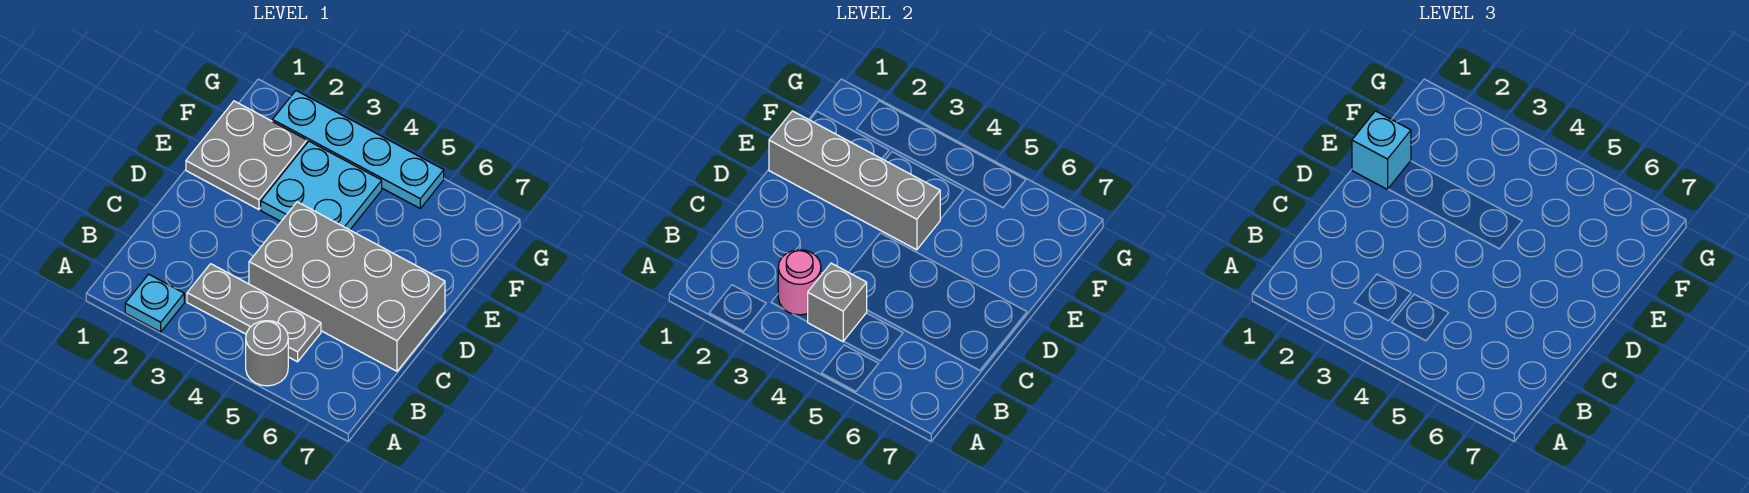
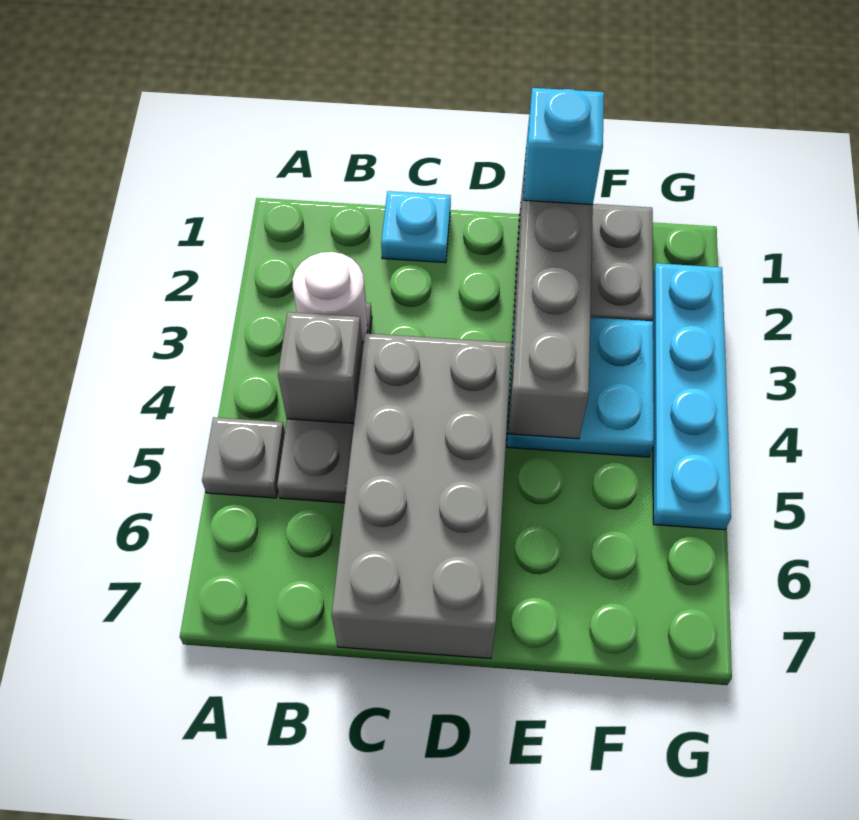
cyan 1x1 plate [125,274,184,332] -> cyan 1x1 plate moved to [381,191,451,263]
grey 1x1 round brick [246,321,288,386] -> grey 1x1 plate [202,417,285,498]
pink 1x1 round brick [778,250,821,315] -> white 1x1 round brick [292,252,368,343]

